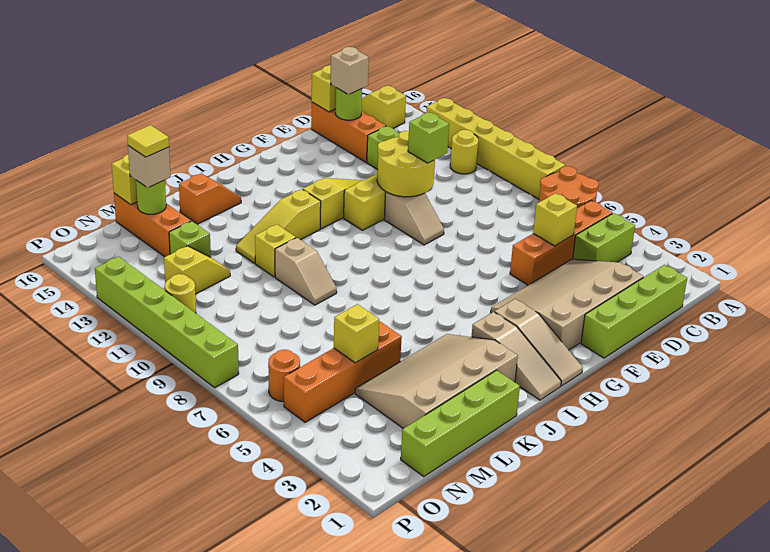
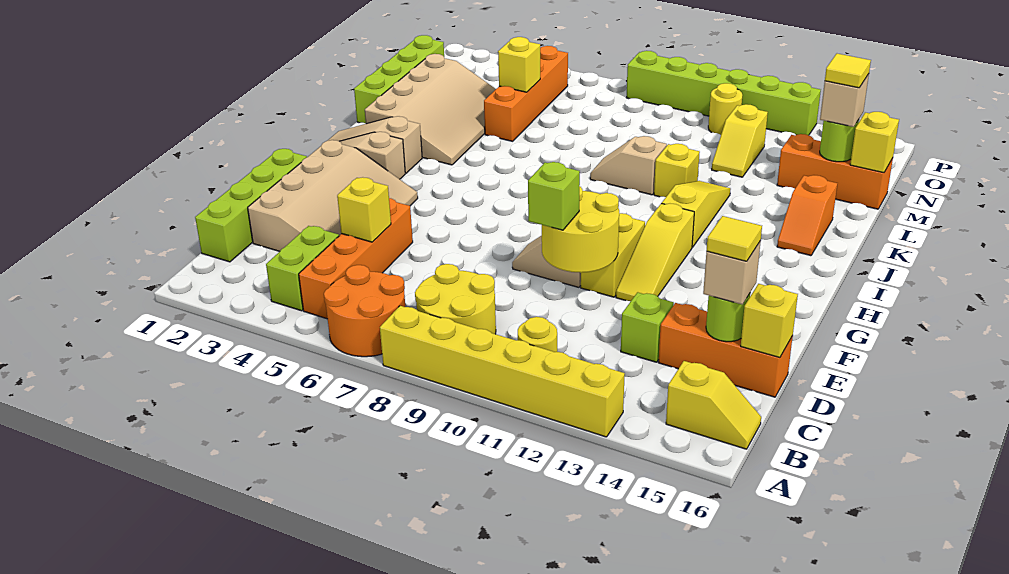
none -> yellow 2x2 round brick [415,264,496,334]
none -> yellow 1x1 tile [706,216,762,261]
lime 1x1 brick [169,221,211,257] -> none
orange 1x1 round brick [268,350,300,402] -> none

